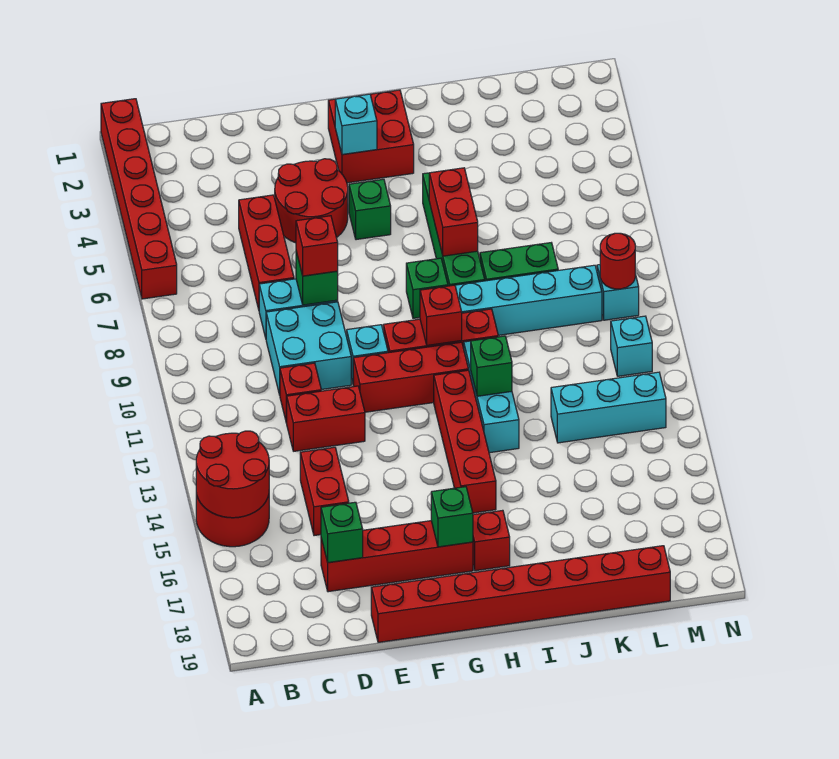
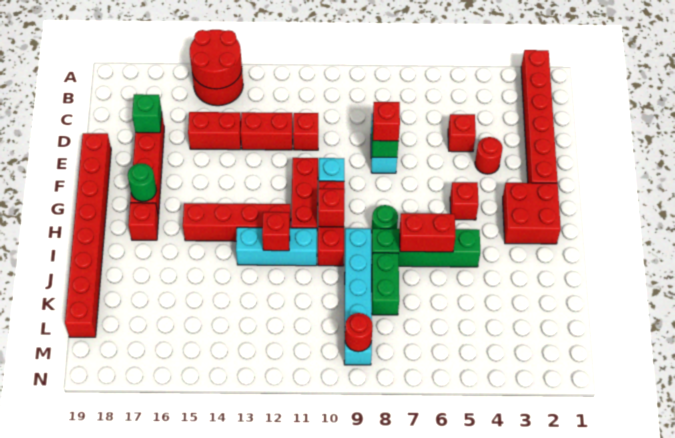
red 1x6 brick [101,99,177,299] -> red 1x6 brick turned to [521,50,558,183]
red 1x3 brick [239,195,294,309] -> red 1x1 brick [448,114,476,152]
cyan 2x2 brick [266,302,351,395] -> none
red 1x2 brick [287,386,365,451] -> red 1x2 brick turned to [241,112,293,150]
red 2x2 round brick [275,159,348,243] -> red 1x1 round brick [475,137,503,174]
cyan 1x1 brick [335,94,377,155] -> none
green 1x1 brick [349,179,391,240] -> red 1x1 brick [450,182,479,220]
green 1x1 brick [431,487,473,547] -> green 1x1 round brick [128,163,157,202]
green 1x1 brick [406,258,448,318] -> green 1x1 round brick [372,205,398,229]
green 1x1 brick [471,336,512,396] -> red 1x1 brick [262,212,290,251]
cyan 1x3 brick [551,372,666,443] -> none
cyan 1x1 brick [611,316,652,376] -> none

